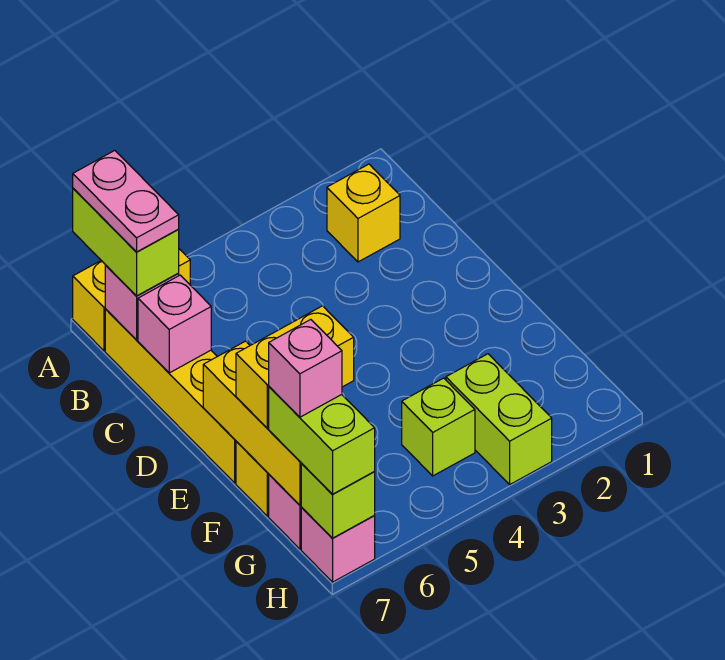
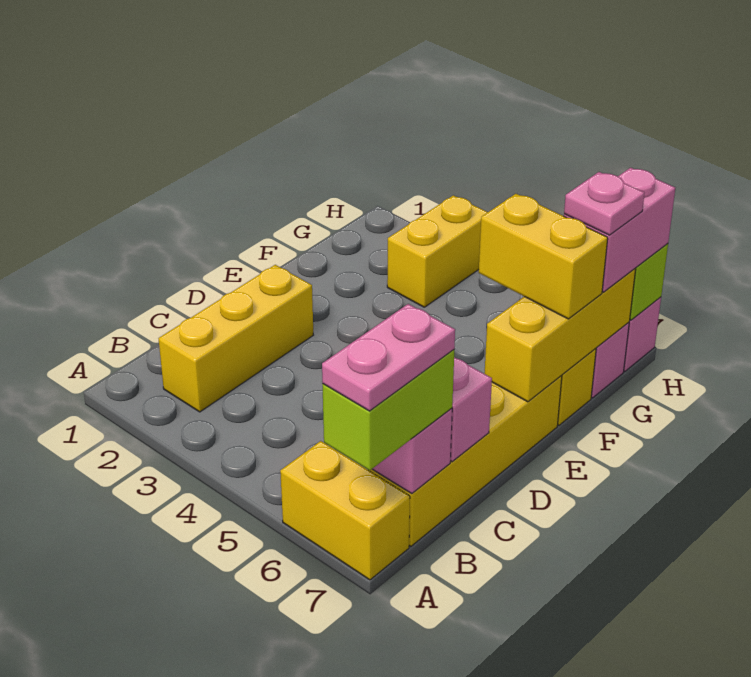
yellow 1x1 brick [327,164,400,262] -> yellow 1x3 brick [158,265,313,412]
lime 1x2 brick [446,354,552,484] -> yellow 1x2 brick [387,195,488,307]
lime 1x1 brick [402,378,475,476] -> none
lime 1x2 brick [269,387,375,494] -> pink 1x2 brick [564,168,675,292]
pink 1x1 brick [269,320,342,417] -> pink 1x1 plate [564,172,644,235]

